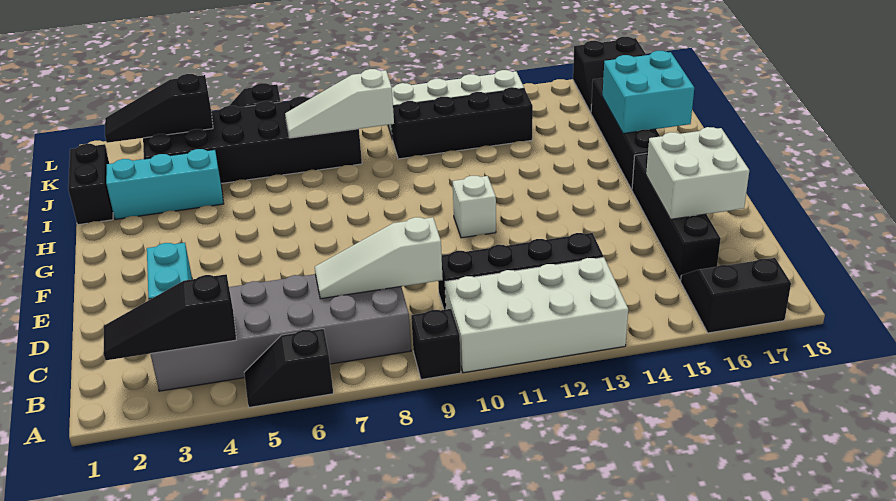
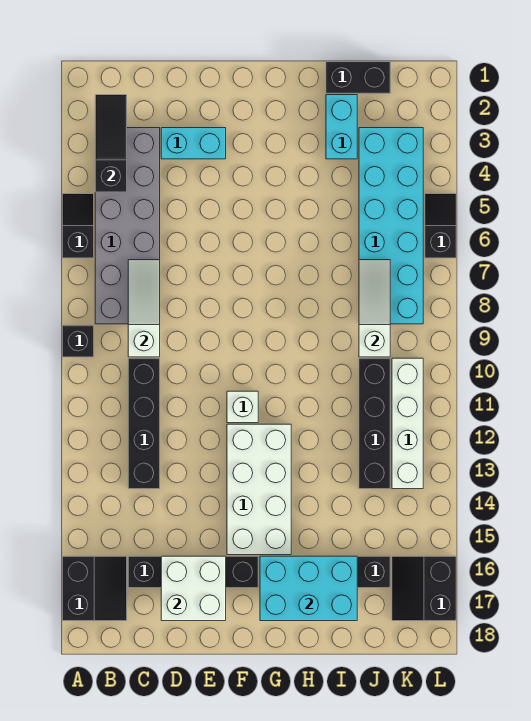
white 2x4 brick [445,257,628,373] -> white 2x4 brick moved to [227,424,291,555]
cyan 2x2 brick [603,51,694,134] -> cyan 2x3 brick [260,556,357,621]
cyan 1x3 brick [106,149,224,219] -> cyan 1x2 brick [326,95,357,159]
black 2x6 brick [143,97,362,183] -> cyan 2x6 brick [359,128,423,324]
black 1x3 slope [105,74,213,143] -> none

